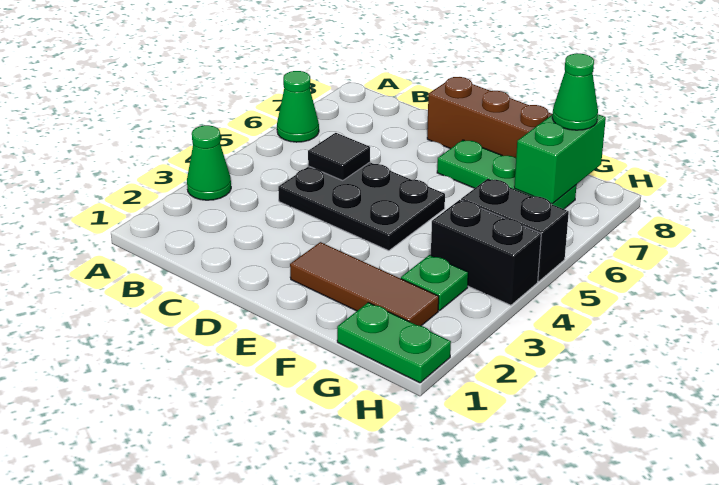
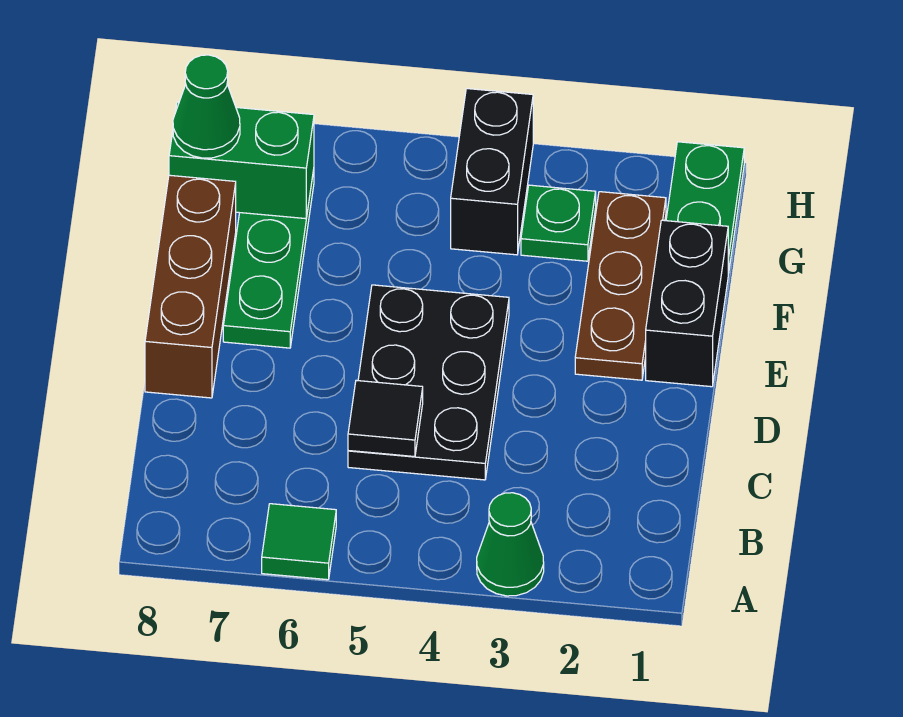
green 1x1 cone [277,71,319,142] -> green 1x1 tile [262,504,336,580]
brown 1x3 tile [290,242,439,326] -> brown 1x3 plate [575,192,666,380]
black 1x2 brick [461,179,569,281] -> black 1x2 brick moved to [646,220,728,387]

